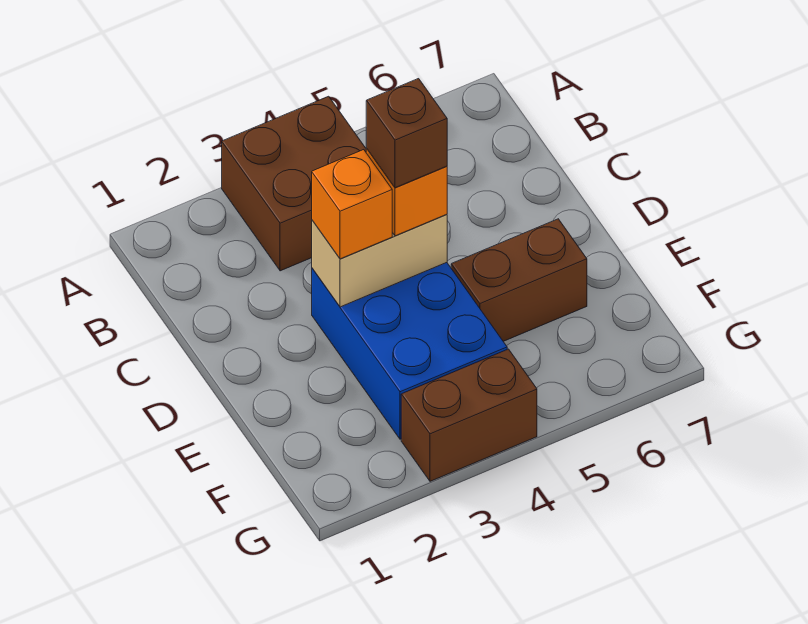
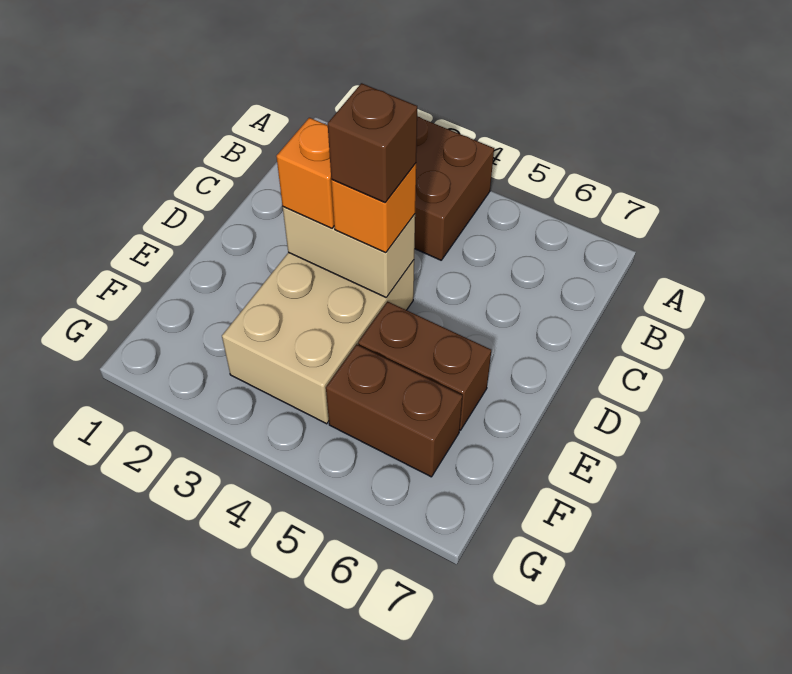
blue 2x3 brick [312,263,507,439] -> tan 2x3 brick [222,252,414,424]
brown 1x2 brick [401,349,537,481] -> brown 1x2 brick moved to [326,345,462,477]

